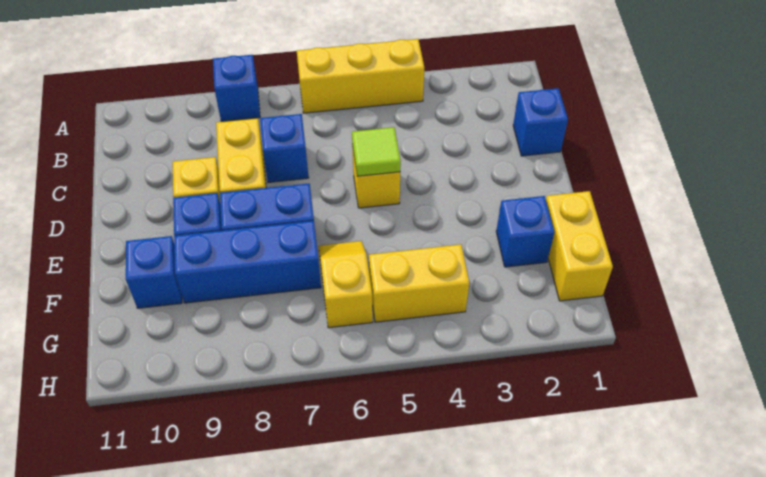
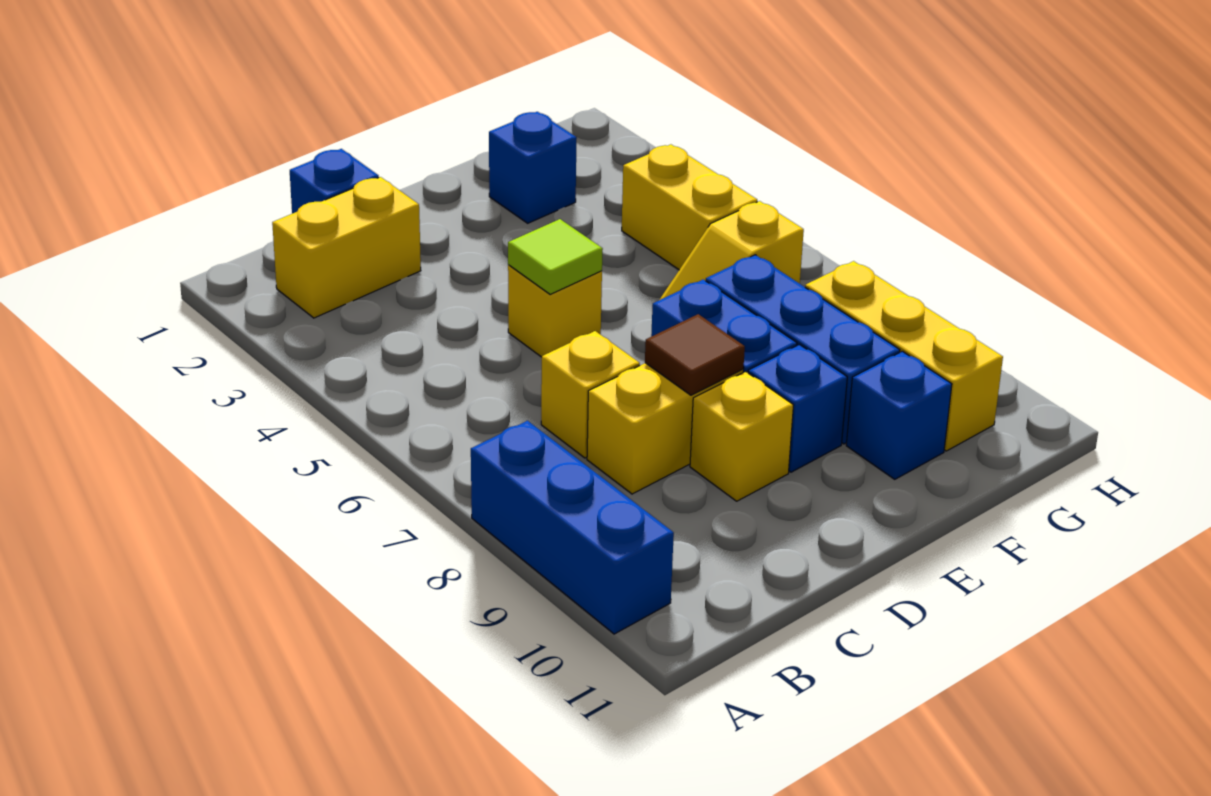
yellow 1x3 brick [297,39,424,113] -> yellow 1x3 brick moved to [805,261,1003,451]
blue 1x1 brick [213,55,260,121] -> blue 1x3 brick [471,421,674,634]
blue 1x1 brick [260,114,309,183] -> yellow 1x1 brick [541,331,640,458]
none -> brown 1x1 tile [645,314,745,395]
yellow 1x2 brick [546,191,613,301] -> yellow 1x2 brick moved to [272,177,421,318]

